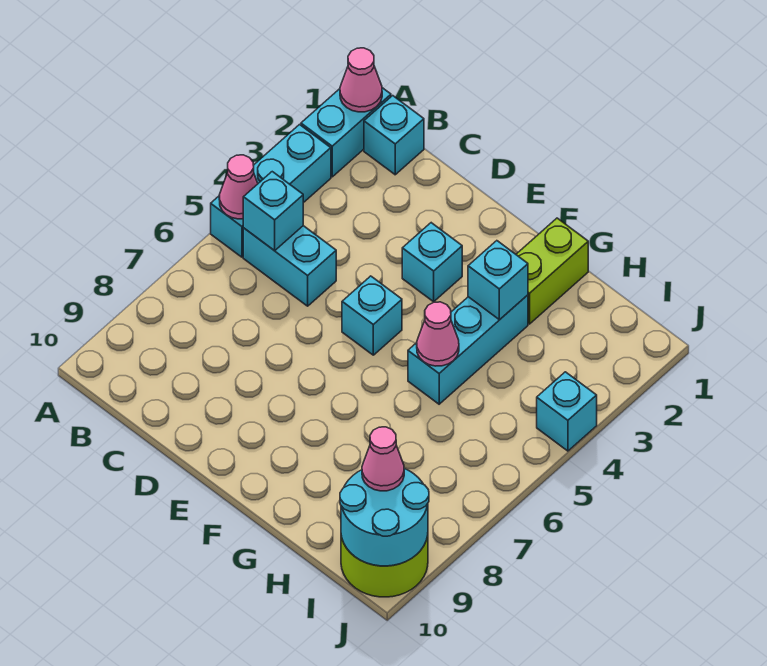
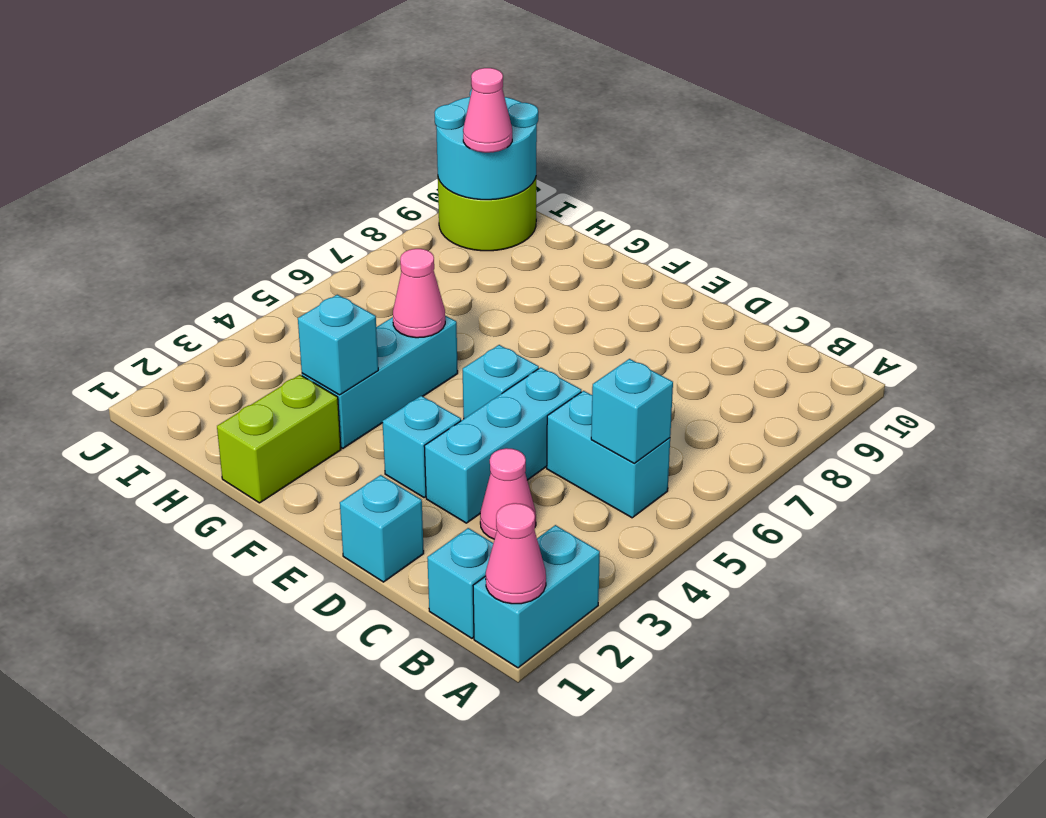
cyan 1x3 brick [211,125,331,257] -> cyan 1x3 brick moved to [424,368,581,523]
pink 1x1 cone [219,155,258,219] -> pink 1x1 cone moved to [480,448,536,539]
cyan 1x1 brick [537,372,597,451] -> cyan 1x1 brick moved to [340,475,424,582]

